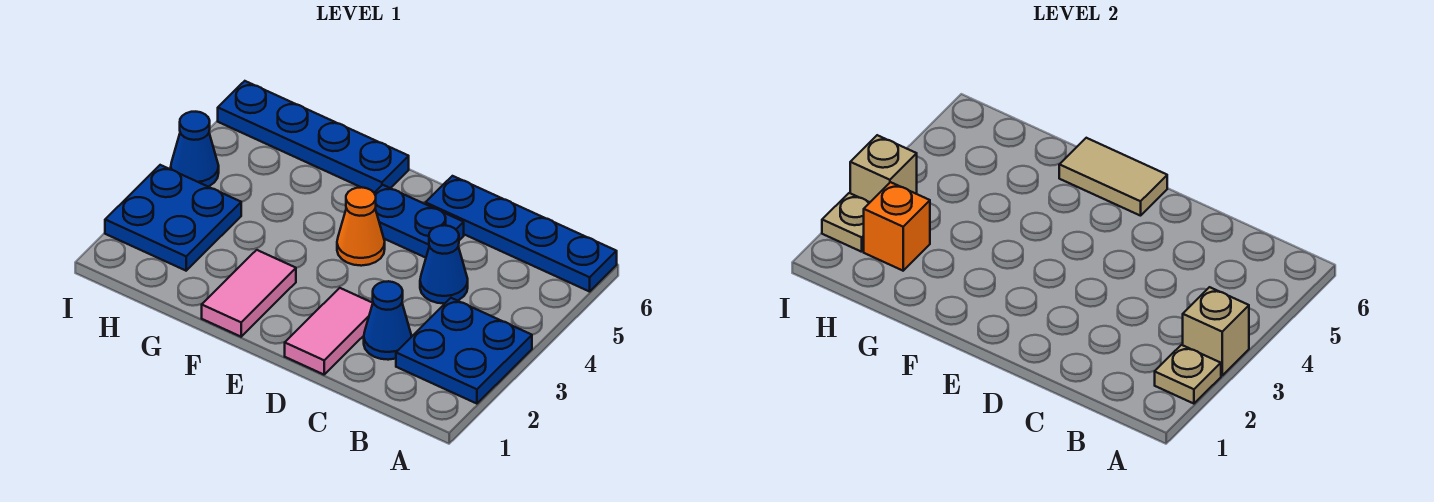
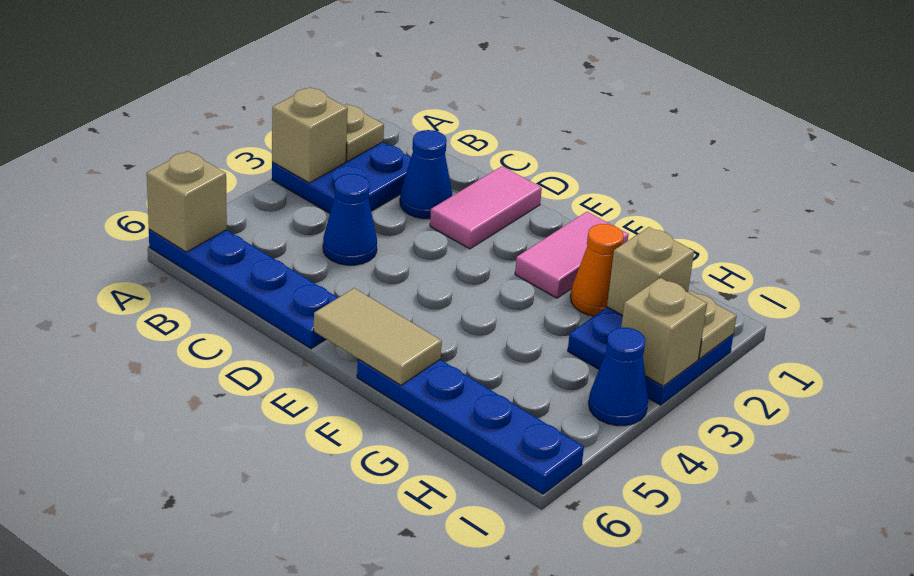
none -> tan 1x1 brick [147,151,227,252]
blue 1x2 plate [375,185,464,258] -> none
orange 1x1 cone [337,187,385,266] -> orange 1x1 cone moved to [571,224,624,316]
orange 1x1 brick [864,182,930,271] -> tan 1x1 brick [607,227,694,316]

